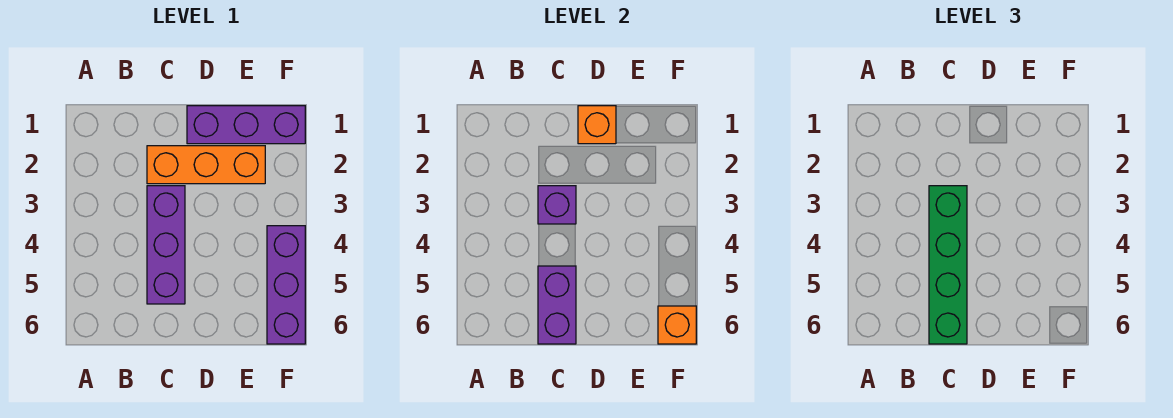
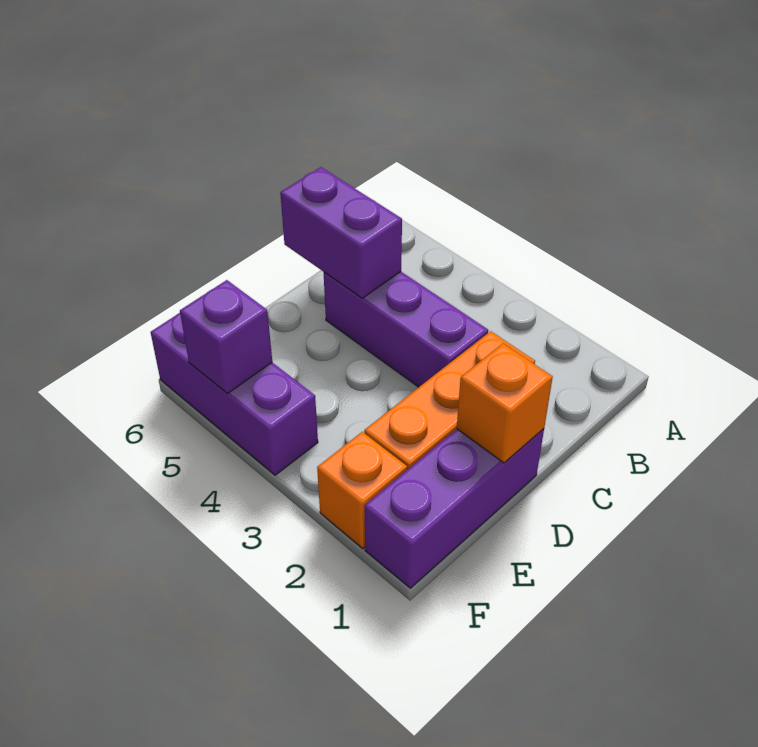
purple 1x1 brick [538,186,576,224] -> purple 1x1 brick moved to [180,280,272,394]
green 1x4 brick [929,186,967,344] -> none
orange 1x1 brick [658,306,696,344] -> orange 1x1 brick moved to [317,432,407,548]

